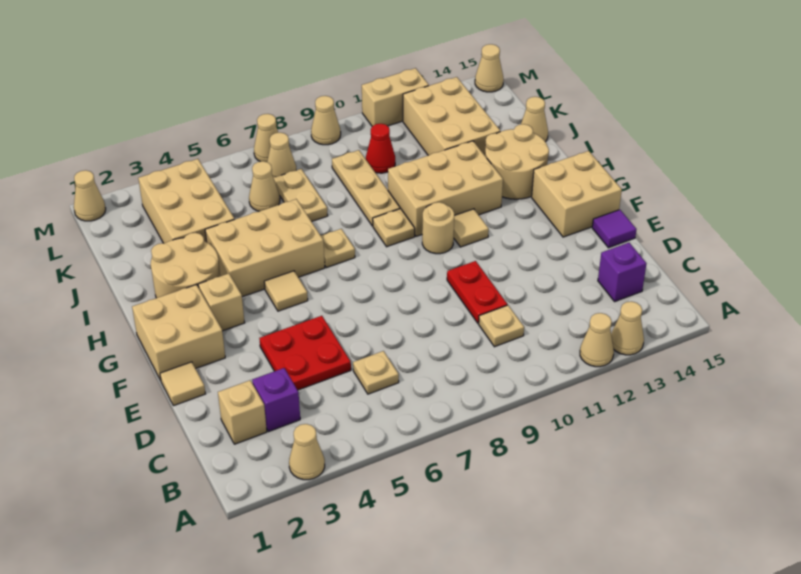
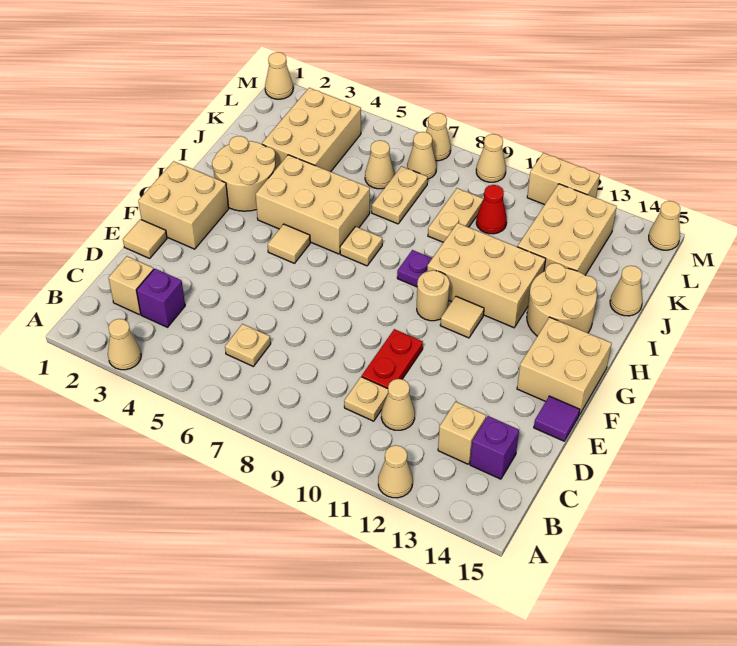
tan 1x1 cone [611,302,644,355] -> tan 1x1 cone moved to [381,379,415,430]
red 2x2 plate [259,316,351,390] -> none
tan 1x1 brick [198,274,245,331] -> tan 1x1 brick moved to [438,402,486,464]
tan 1x1 plate [373,209,415,247] -> purple 1x1 plate [397,250,432,287]
tan 1x3 plate [332,150,400,226] -> tan 1x2 plate [428,188,483,242]

